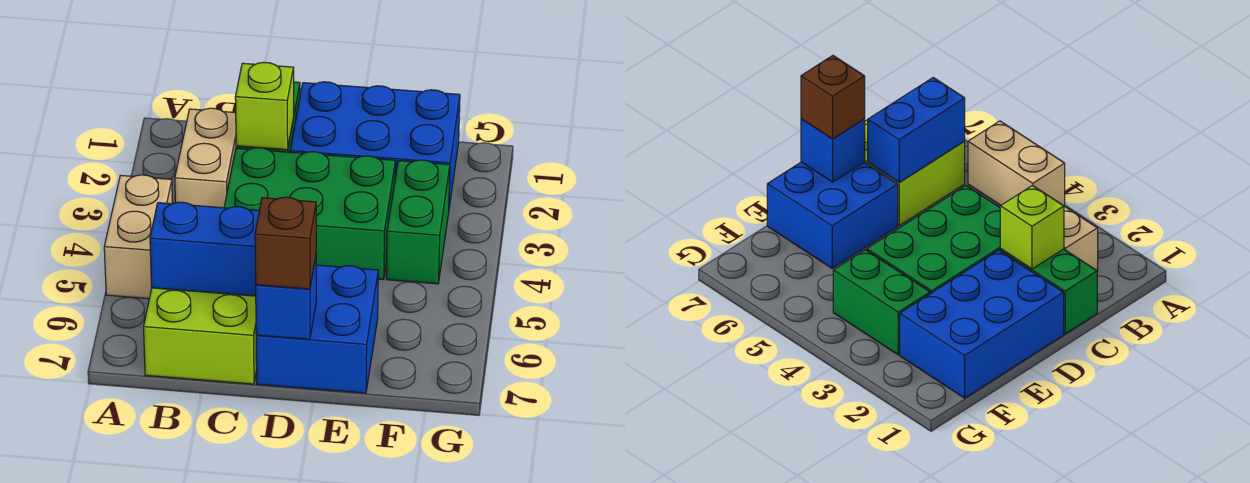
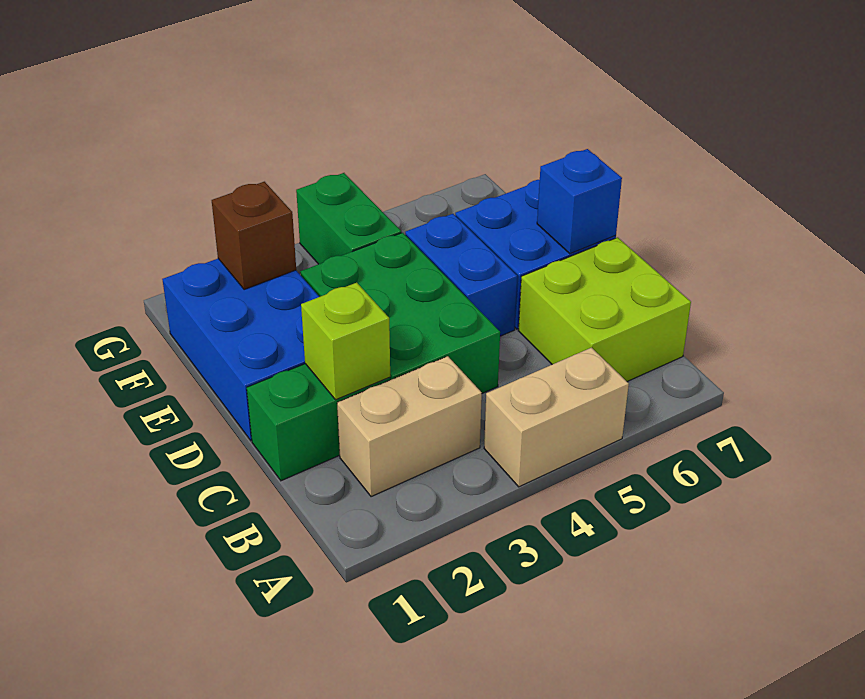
blue 1x2 brick [150,202,259,296] -> blue 1x2 brick moved to [405,214,517,336]
brown 1x1 brick [255,197,316,289] -> brown 1x1 brick moved to [212,182,296,290]
green 1x2 brick [386,160,450,284] -> green 1x2 brick turned to [296,173,401,264]

